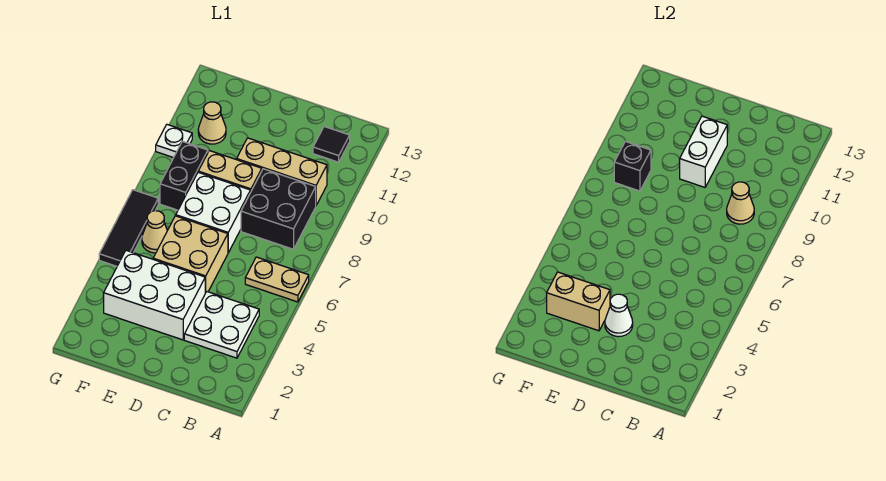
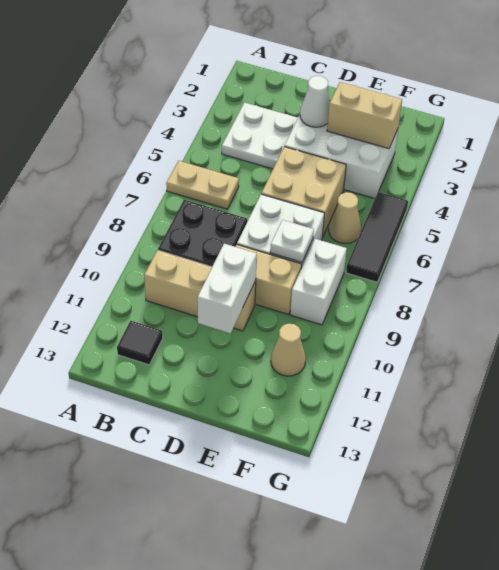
tan 1x1 cone [727,182,754,224] -> none
black 1x2 brick [160,141,208,210] -> white 1x2 brick [290,239,347,325]
black 1x1 brick [614,141,651,191] -> none
white 1x1 plate [156,125,192,158] -> white 1x1 plate moved to [270,220,314,262]

